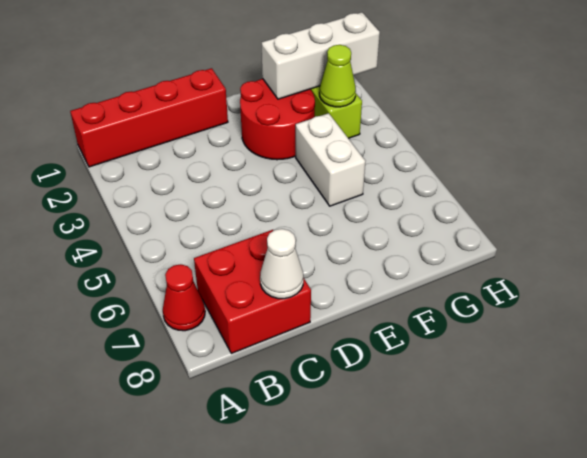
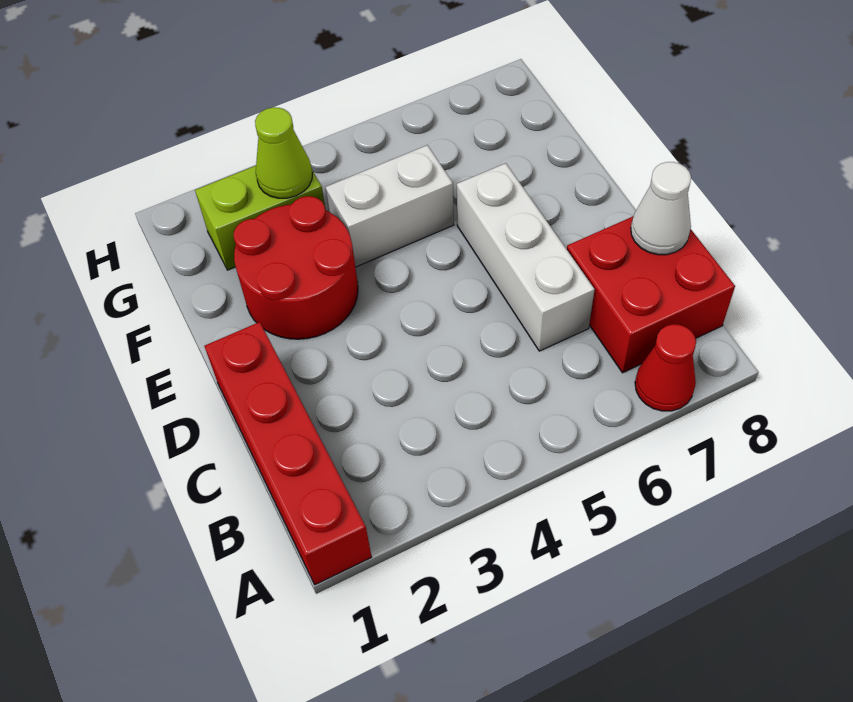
white 1x3 brick [262,12,380,99] -> white 1x3 brick moved to [457,163,595,351]

